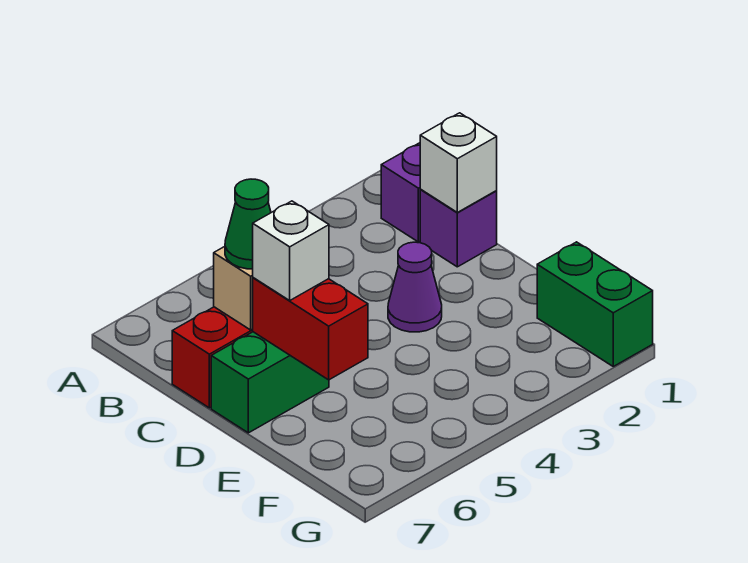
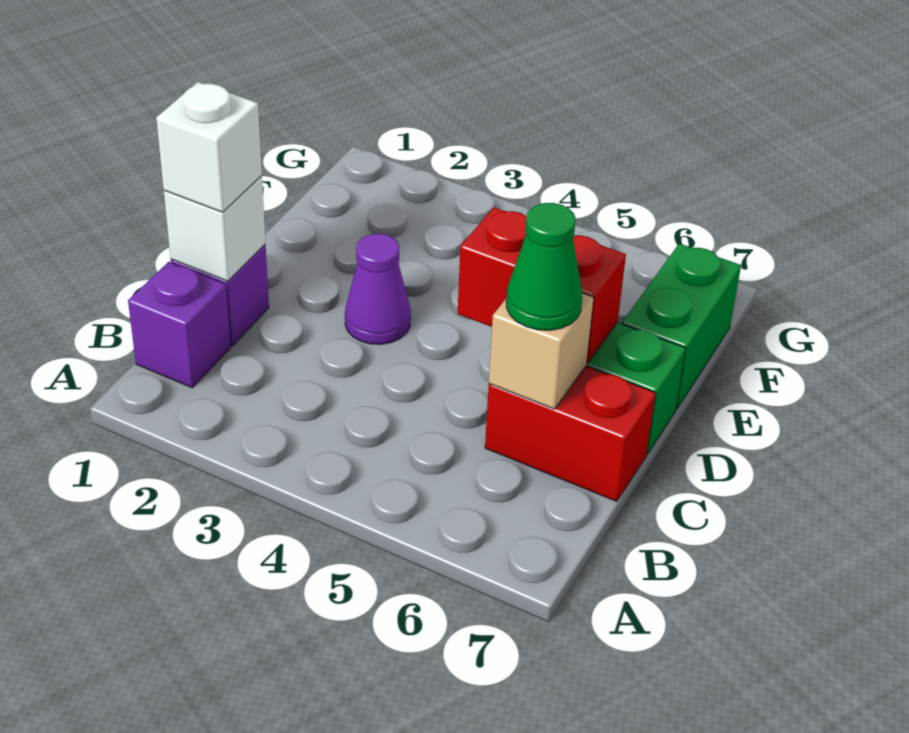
red 1x2 brick [253,278,368,380] -> red 1x2 brick turned to [458,207,626,363]
white 1x1 brick [253,201,329,300] -> white 1x1 brick moved to [156,82,262,212]
green 1x2 brick [537,242,653,366] -> green 1x2 brick moved to [622,243,741,409]

